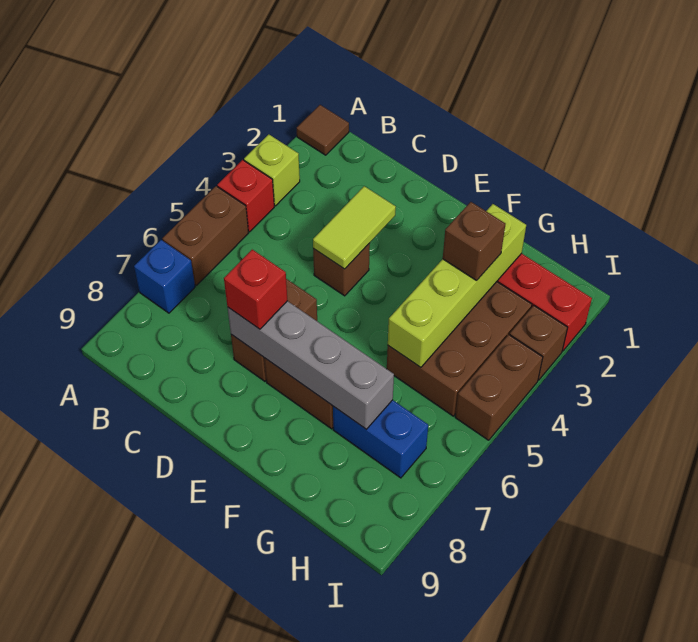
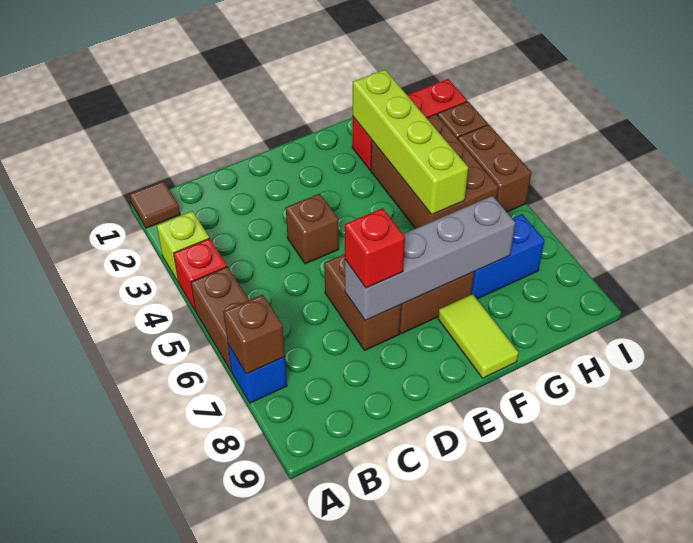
lime 1x2 tile [313,186,396,269] -> lime 1x2 tile moved to [438,294,518,378]
brown 1x1 brick [443,202,505,281] -> brown 1x1 brick moved to [224,294,285,374]

